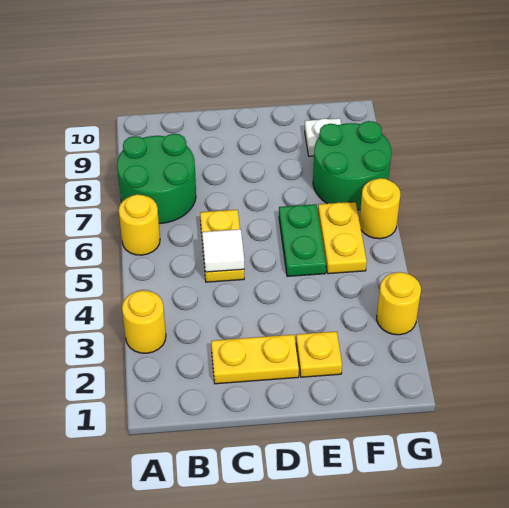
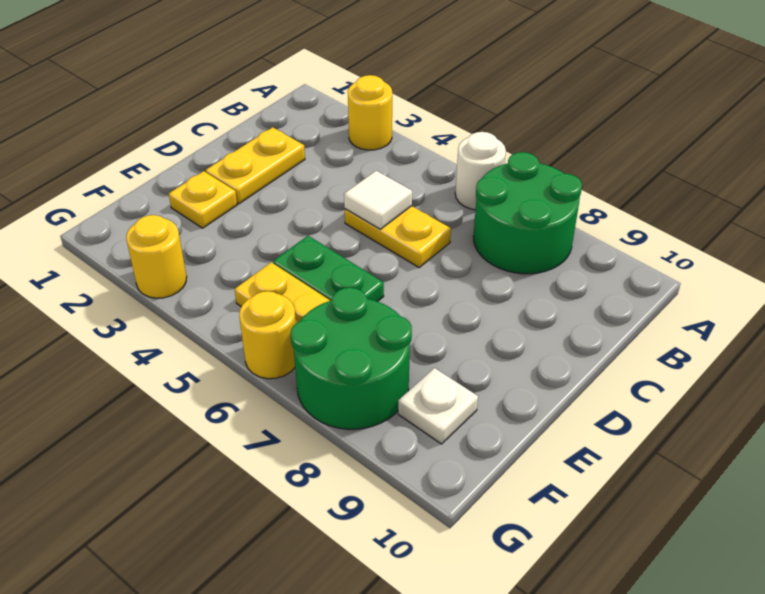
yellow 1x1 round brick [119,194,160,255] -> white 1x1 round brick [455,132,506,210]

